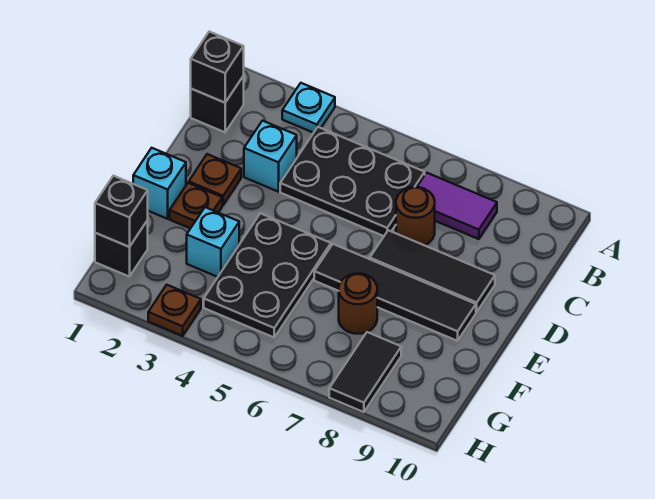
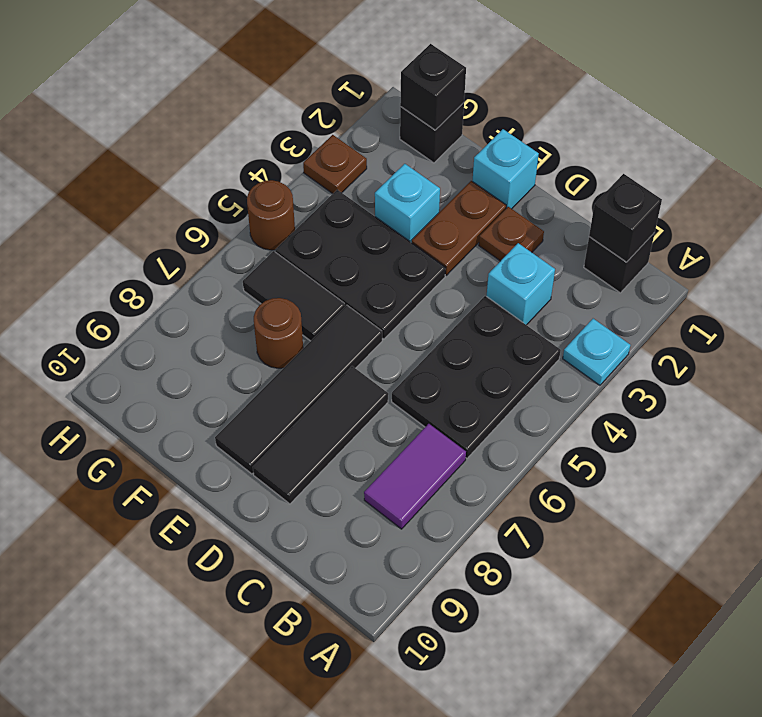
brown 1x1 round brick [396,187,435,245] -> brown 1x1 round brick moved to [247,180,295,250]
brown 1x1 plate [170,183,222,229] -> brown 1x2 plate [412,181,506,275]
black 1x2 tile [329,332,401,412] -> black 1x2 tile moved to [243,251,345,341]

